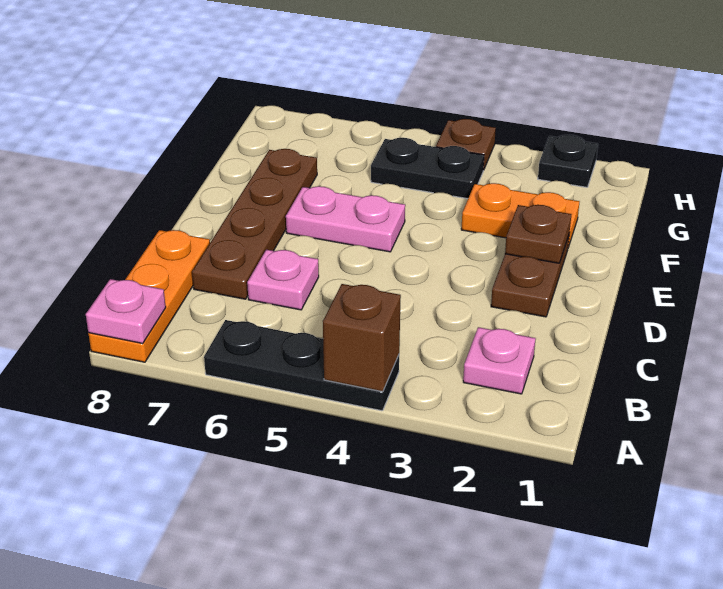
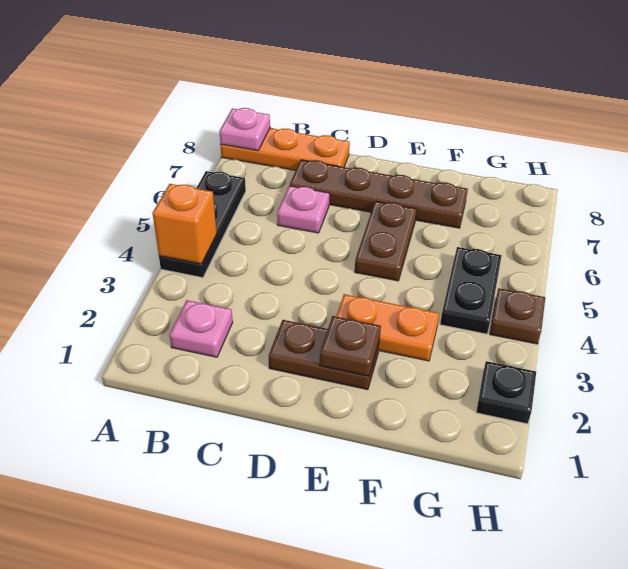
brown 1x1 brick [323,284,401,392] -> orange 1x1 brick [152,184,217,264]
pink 1x2 plate [286,186,405,252] -> brown 1x2 plate [355,201,417,281]
orange 1x2 plate [461,183,579,247] -> orange 1x2 plate turned to [336,294,439,361]

